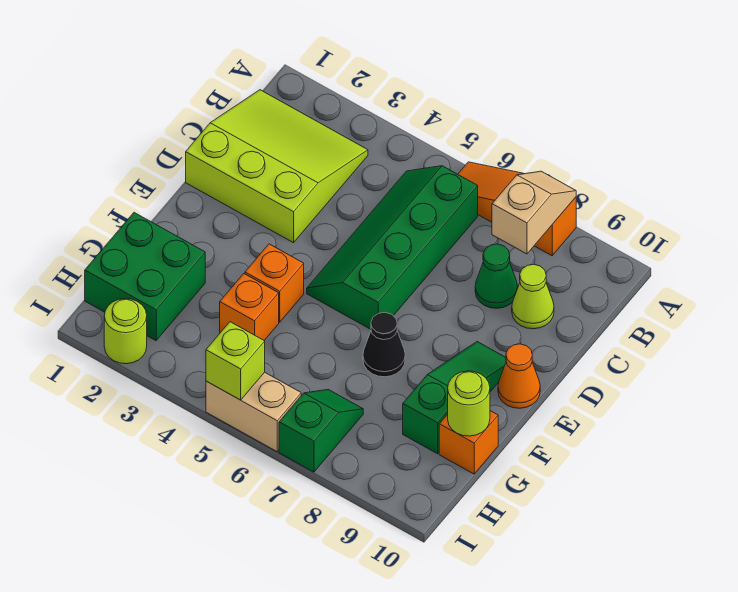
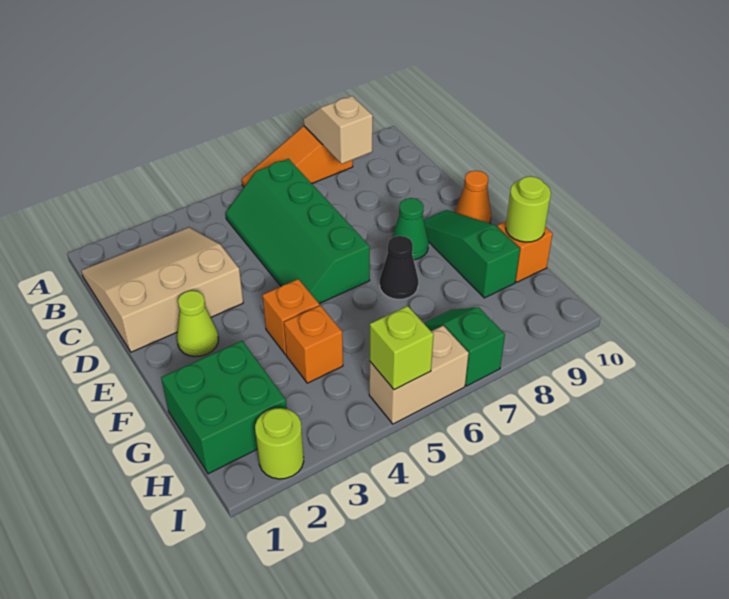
lime 3x3 slope [186,90,368,243] -> tan 3x3 slope [81,228,243,352]
green 1x1 cone [475,244,518,308] -> green 1x1 cone moved to [392,198,429,260]
lime 1x1 cone [512,264,554,329] -> lime 1x1 cone moved to [177,291,218,357]

